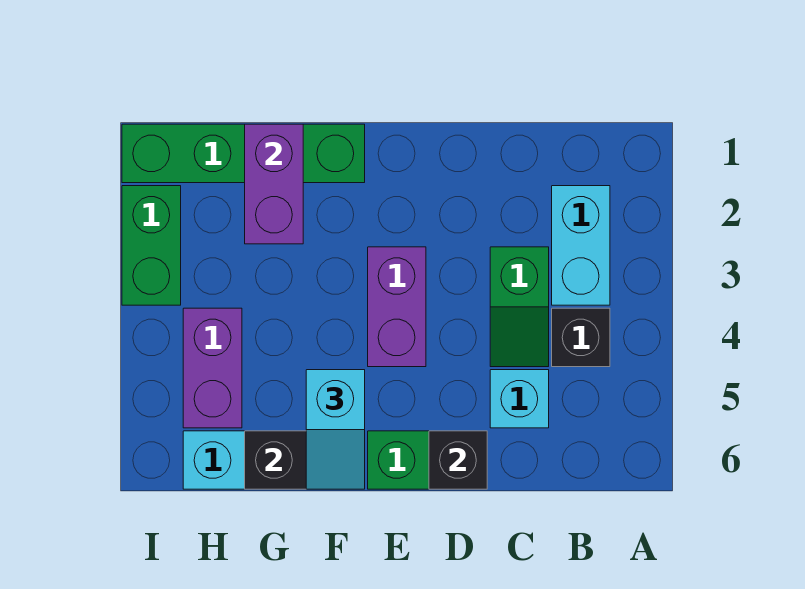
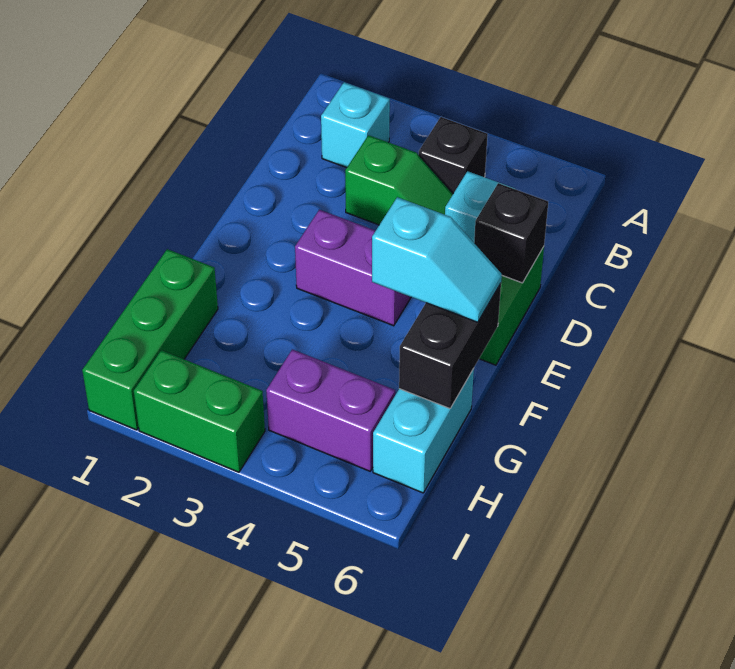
cyan 1x2 brick [552,186,610,305] -> cyan 1x1 brick [321,82,390,168]
green 1x4 brick [122,124,365,183] -> green 1x3 brick [82,249,218,430]
purple 1x2 brick [245,124,303,244] -> none

